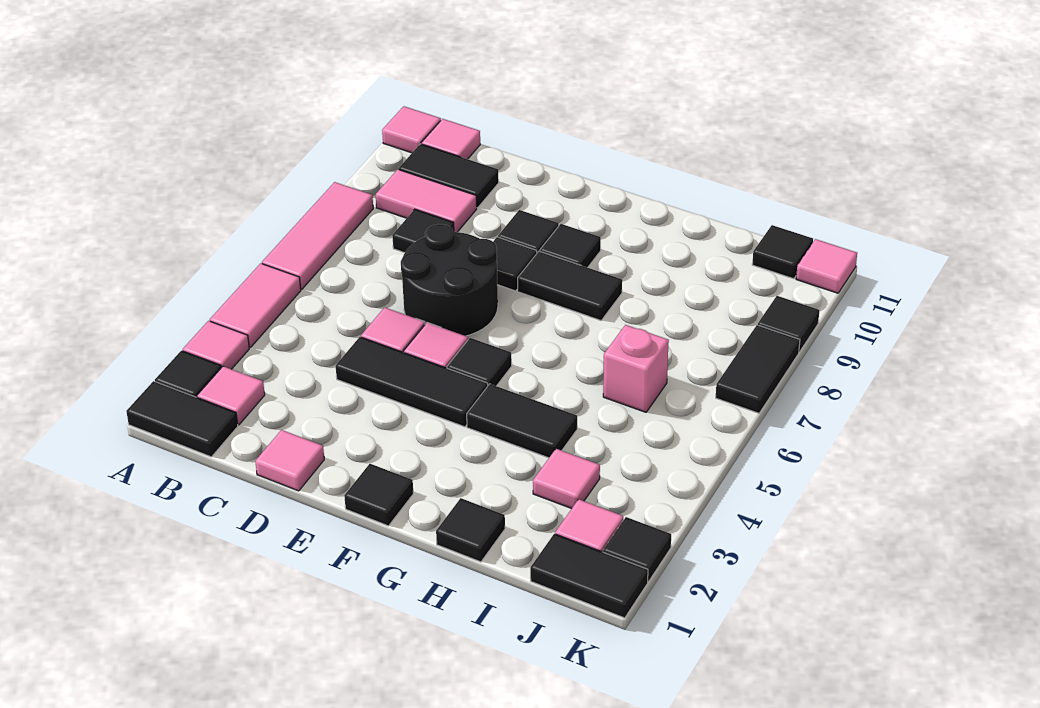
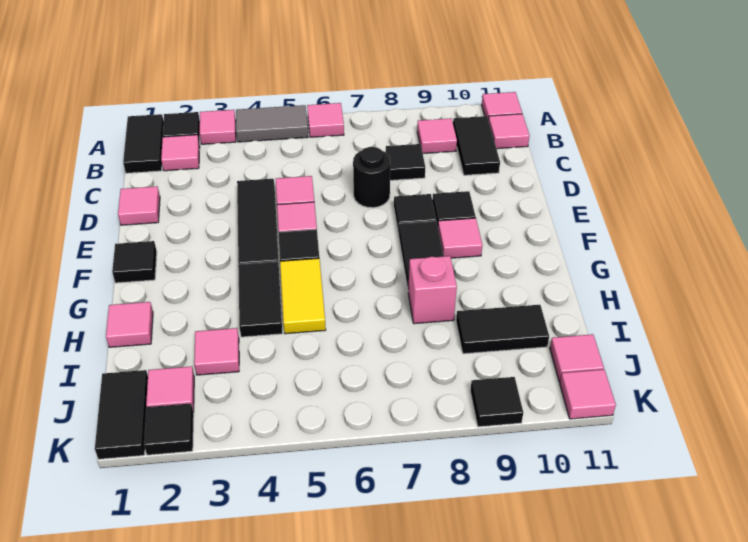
pink 1x2 tile [210,263,301,348] -> grey 1x2 tile [236,105,308,142]
pink 1x3 tile [262,182,373,289] -> pink 1x1 tile [307,103,344,137]
pink 1x2 tile [376,169,477,232] -> pink 1x1 tile [417,118,457,153]
black 2x2 round brick [401,224,498,336] -> black 1x1 round brick [353,147,390,208]
black 1x1 tile [540,224,601,268] -> pink 1x1 tile [438,218,482,258]
none -> yellow 1x2 tile [280,258,326,334]
black 1x1 tile [436,498,505,562] -> pink 1x1 tile [106,302,153,347]
pink 1x1 brick [603,325,669,412] -> pink 1x1 brick moved to [408,256,457,324]
black 1x1 tile [752,225,813,279] -> pink 1x1 tile [550,334,604,382]
black 1x2 tile [716,325,800,413] -> black 1x2 tile moved to [456,305,549,354]

